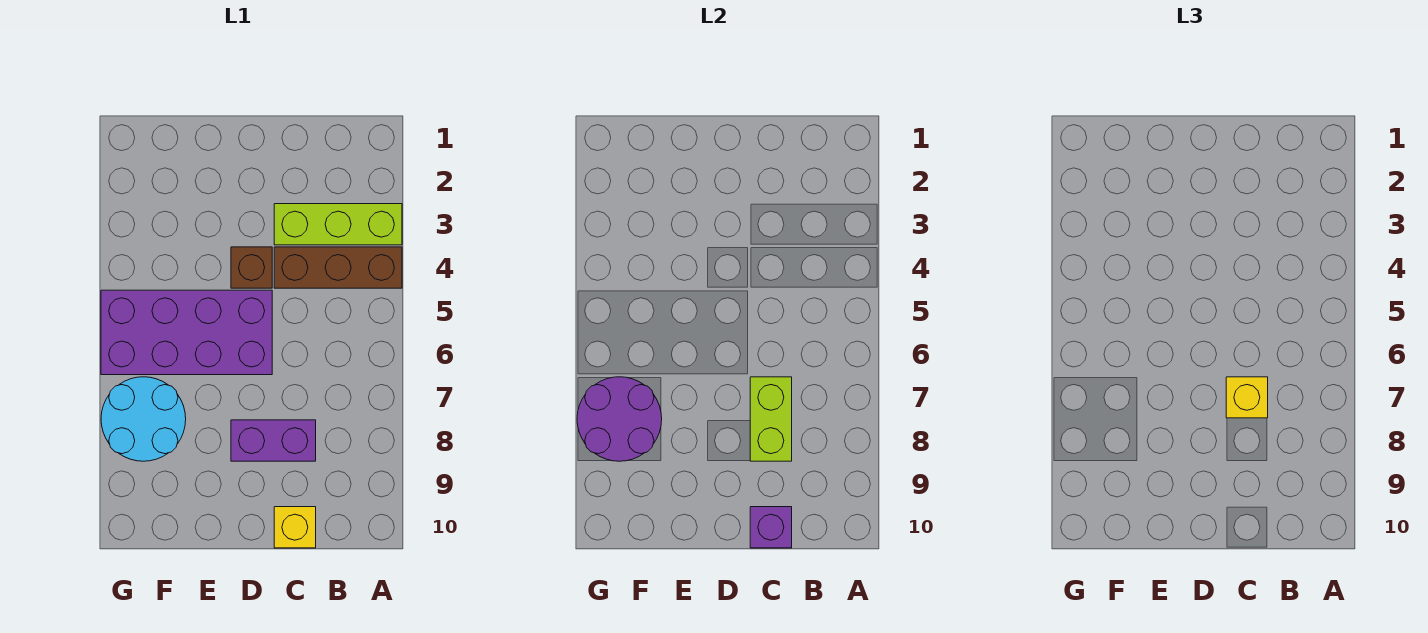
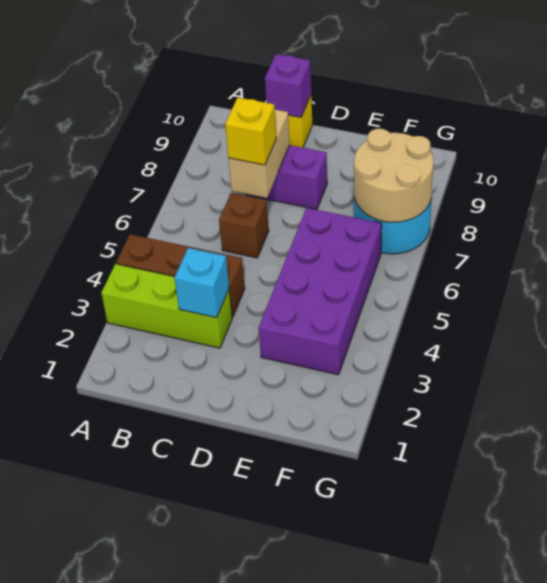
none -> cyan 1x1 brick [175,248,229,318]
lime 1x2 brick [750,377,792,461] -> tan 1x2 brick [228,110,290,198]
brown 1x1 brick [231,247,272,288] -> brown 1x1 brick moved to [219,193,269,258]
purple 2x4 brick [101,290,272,375] -> purple 2x4 brick turned to [259,208,382,375]
purple 2x2 round brick [577,377,662,461] -> tan 2x2 round brick [354,129,433,222]

